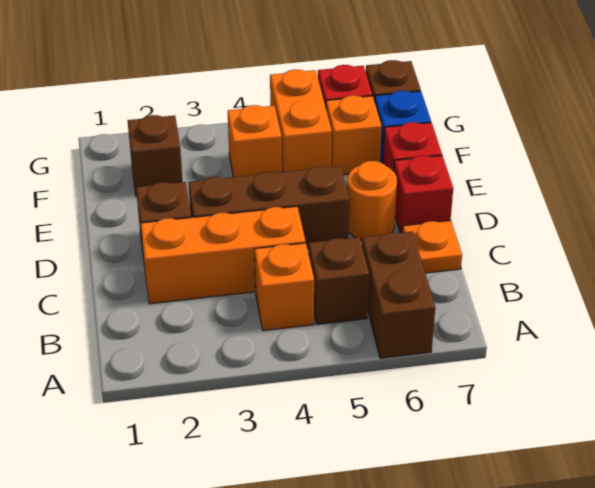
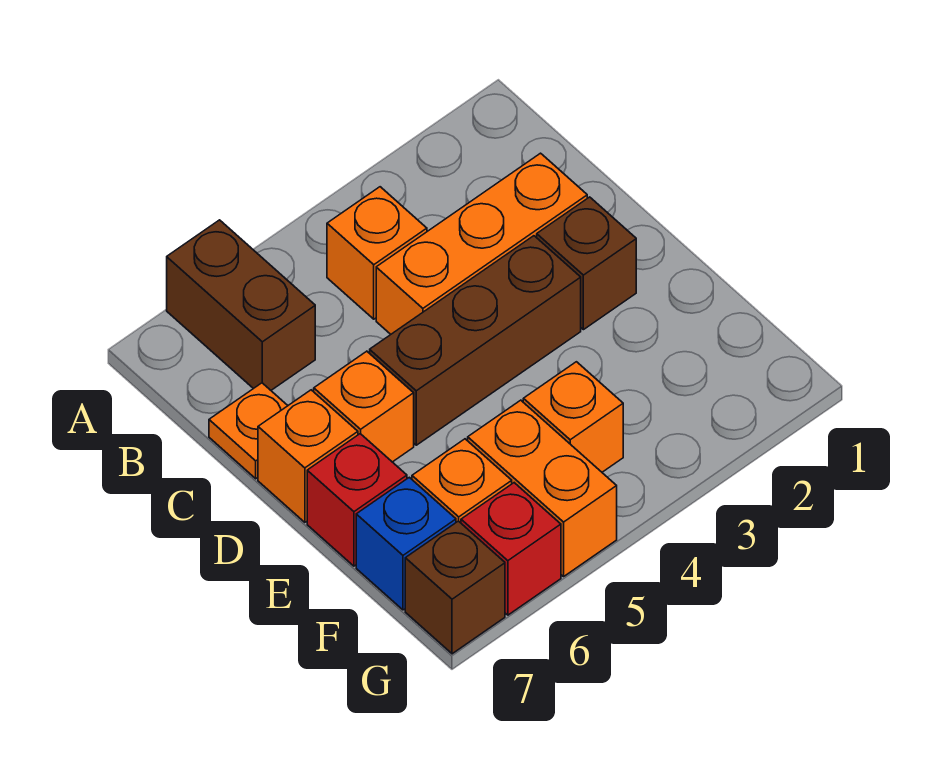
brown 1x1 brick [308,237,369,324] -> none
orange 1x1 round brick [347,161,397,240] -> orange 1x1 brick [314,351,414,462]
red 1x1 brick [394,156,453,233] -> orange 1x1 brick [258,390,358,522]
brown 1x1 brick [128,115,182,196] -> none

